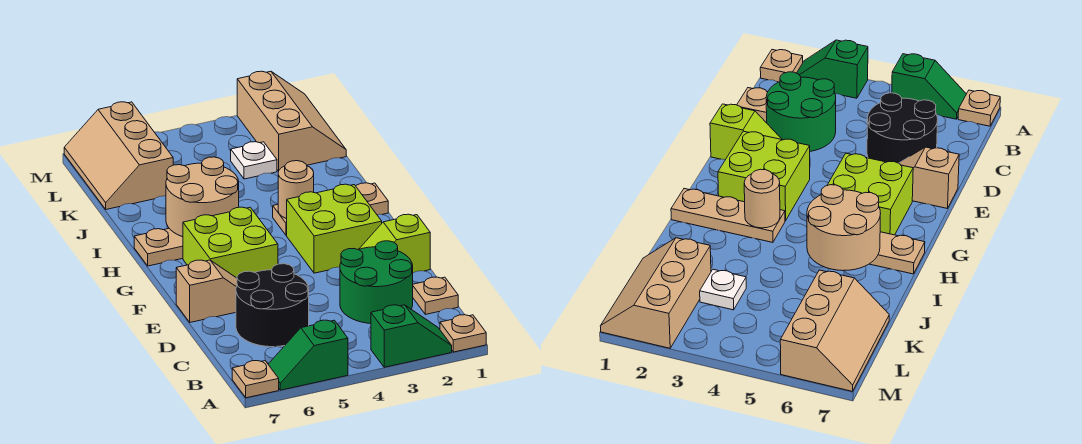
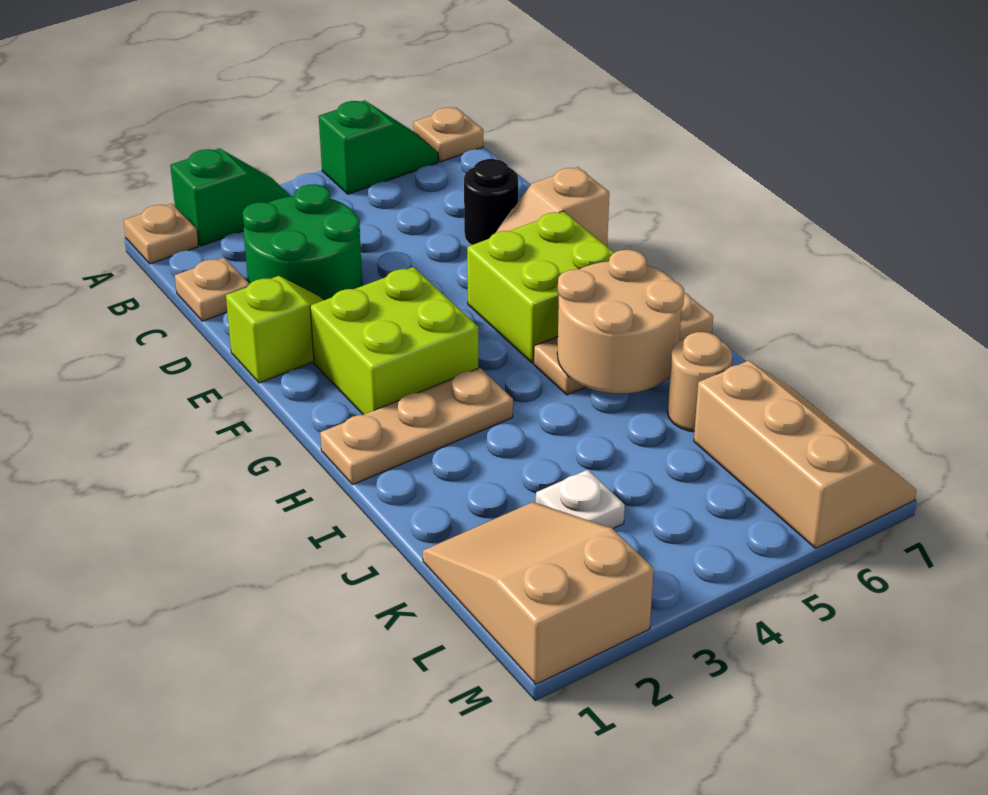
green 1x2 slope [371,305,452,367] -> green 1x2 slope turned to [170,148,290,246]
black 2x2 round brick [236,264,309,347] -> black 1x1 round brick [464,159,518,245]
tan 1x1 round brick [278,161,314,219] -> tan 1x1 round brick moved to [668,332,733,432]
tan 2x3 slope [237,71,346,171] -> tan 2x3 slope turned to [423,502,654,684]

